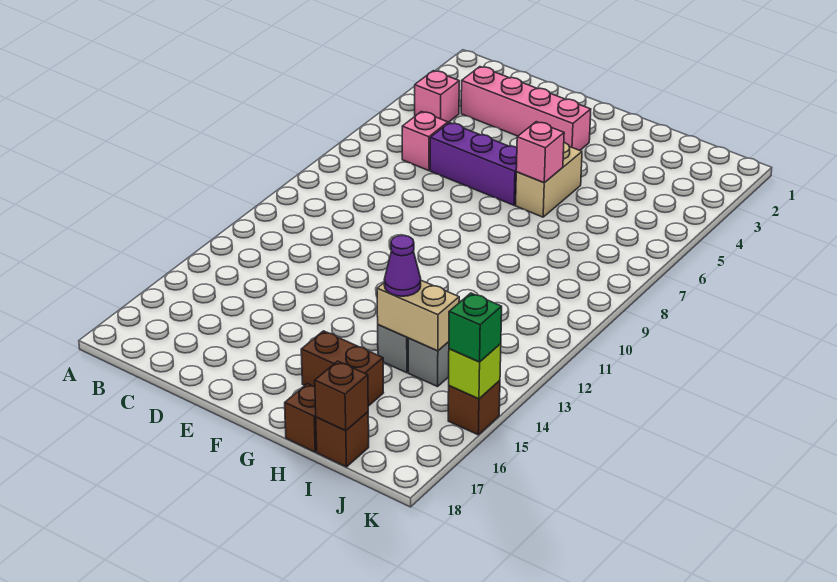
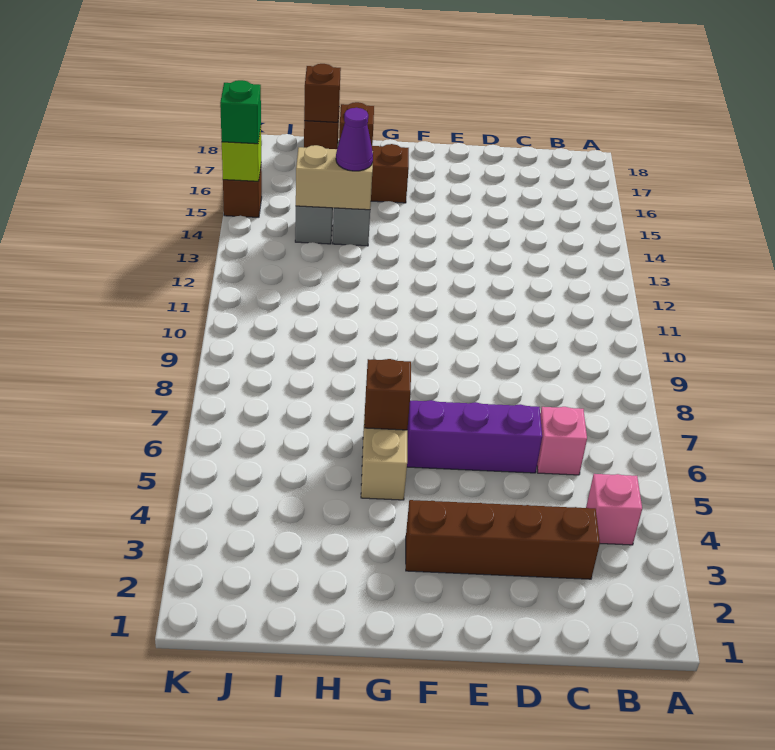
pink 1x4 brick [461,67,591,150] -> brown 1x4 brick [406,500,600,579]
pink 1x1 brick [516,122,564,183] -> brown 1x1 brick [364,359,411,430]

